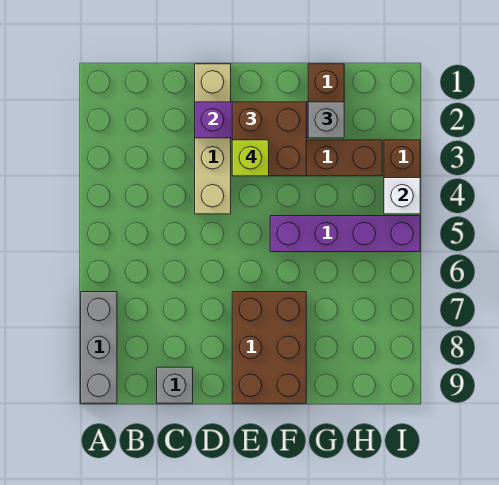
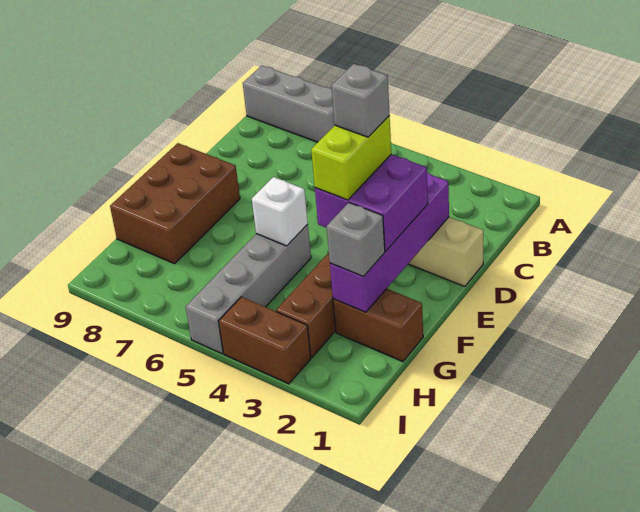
grey 1x1 brick [157,367,193,403] -> grey 1x1 brick moved to [331,64,390,137]
brown 2x2 brick [232,102,306,176] -> purple 2x2 brick [315,154,428,251]
lime 1x1 brick [232,140,269,176] -> lime 1x2 brick [311,116,391,200]
brown 2x3 brick [232,292,306,403] -> brown 2x3 brick turned to [110,143,240,264]
purple 1x4 brick [270,216,420,252] -> grey 1x4 brick [186,224,311,354]
white 1x1 brick [384,178,420,214] -> white 1x1 brick moved to [252,177,308,246]

